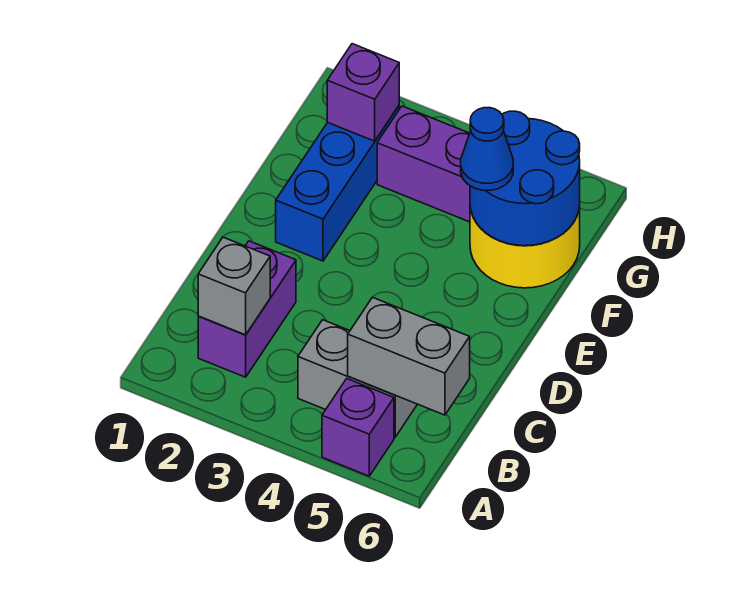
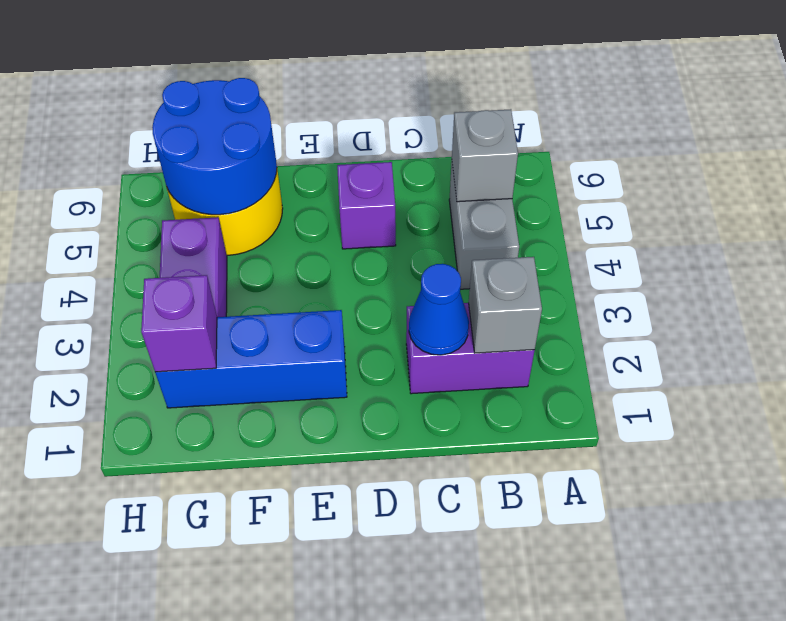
purple 1x1 brick [322,379,394,476] -> purple 1x1 brick moved to [337,162,396,249]
grey 1x2 brick [348,297,470,415] -> grey 1x1 brick [452,109,518,202]
blue 1x1 cone [461,108,513,190] -> blue 1x1 cone moved to [409,264,469,355]

